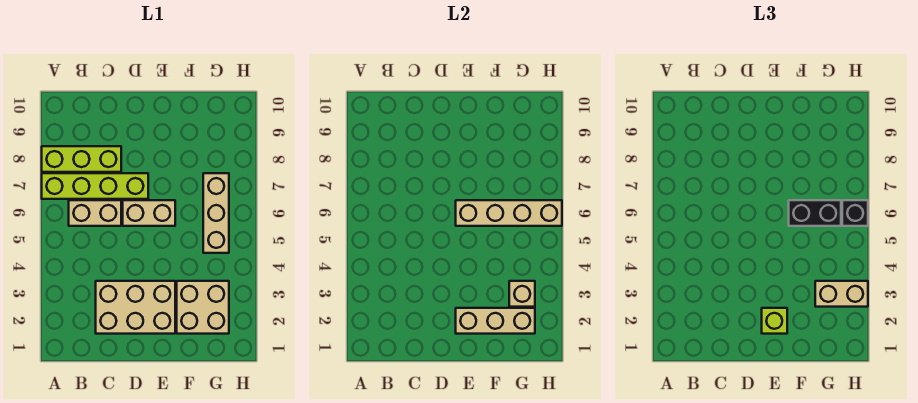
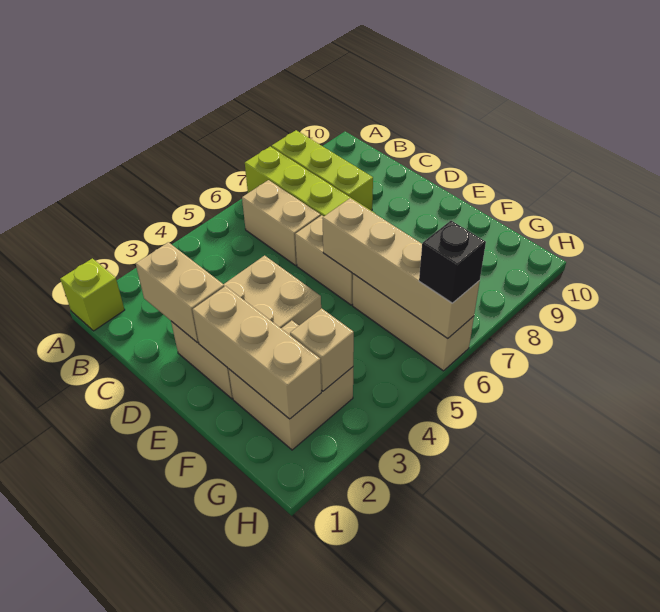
tan 2x3 brick [96,281,175,334] -> tan 2x3 brick turned to [171,256,321,399]
lime 1x1 brick [762,308,787,334] -> lime 1x1 brick moved to [60,258,125,331]
black 1x2 brick [789,200,841,226] -> none
tan 1x2 brick [815,281,868,307] -> tan 1x2 brick moved to [136,242,224,343]
tan 1x3 brick [203,173,229,253] -> tan 1x3 brick turned to [353,274,474,371]

